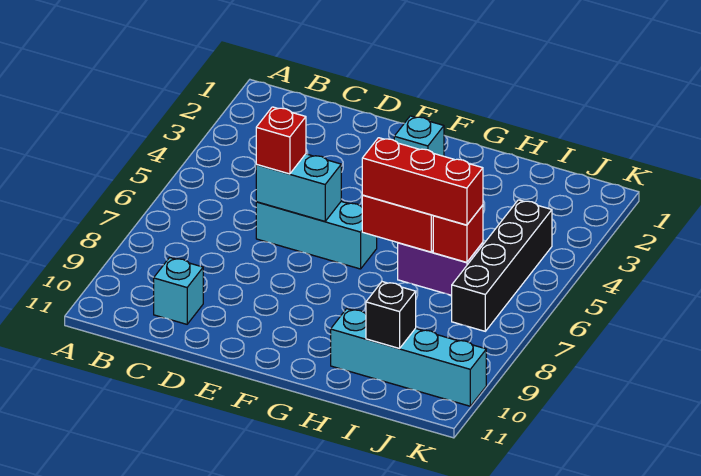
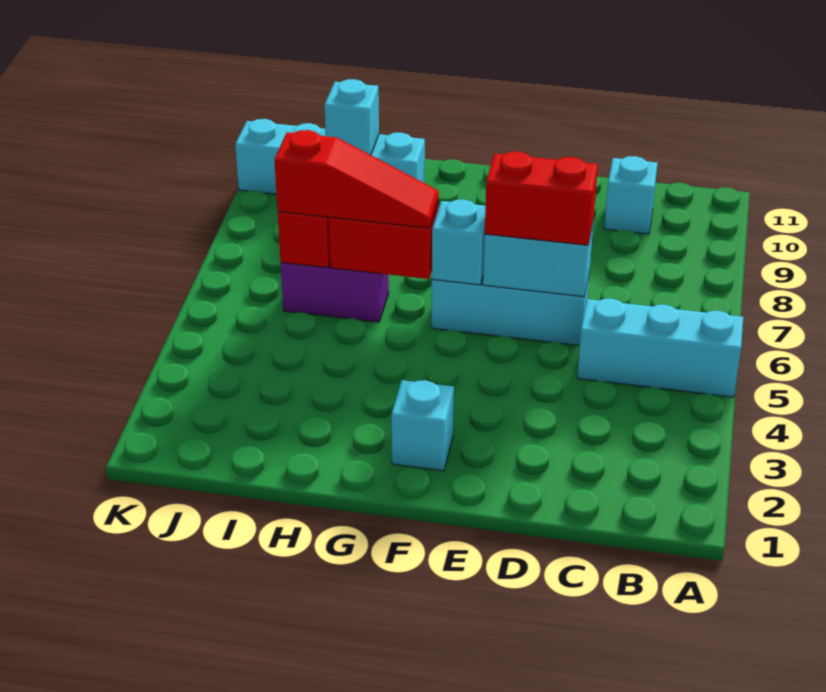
none -> cyan 1x3 brick [577,299,743,397]
red 1x1 brick [256,107,306,174] -> red 1x2 brick [485,151,598,245]
none -> cyan 1x1 brick [432,199,486,285]
red 1x3 brick [362,138,483,225] -> red 1x3 slope [274,130,439,228]
black 1x1 brick [366,282,416,348] -> cyan 1x1 brick [324,79,379,155]
black 1x4 brick [452,200,552,331] -> none

